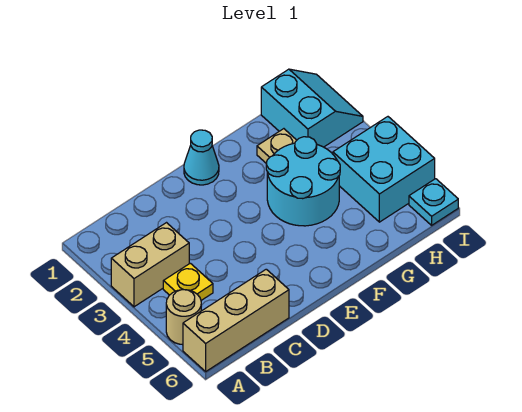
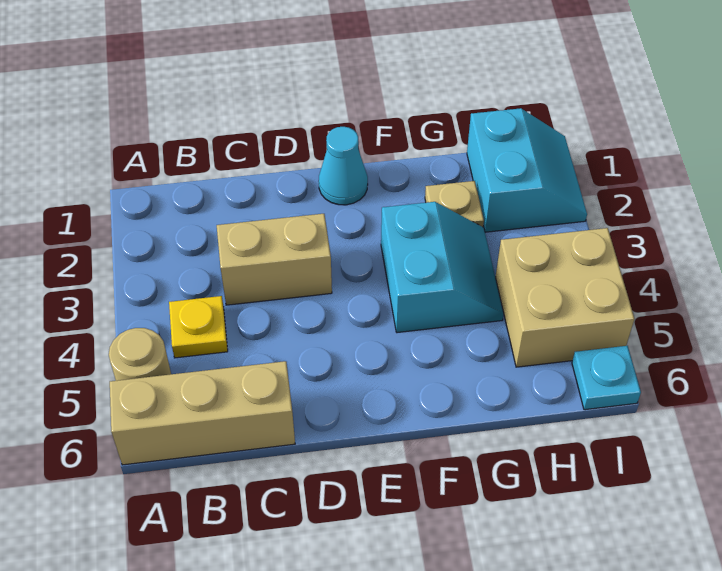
tan 1x2 brick [111,223,189,307] -> tan 1x2 brick moved to [217,214,332,305]
cyan 2x2 round brick [266,137,340,226] -> cyan 2x2 slope [381,202,504,333]
cyan 2x2 brick [333,117,435,222] -> tan 2x2 brick [495,228,634,367]

